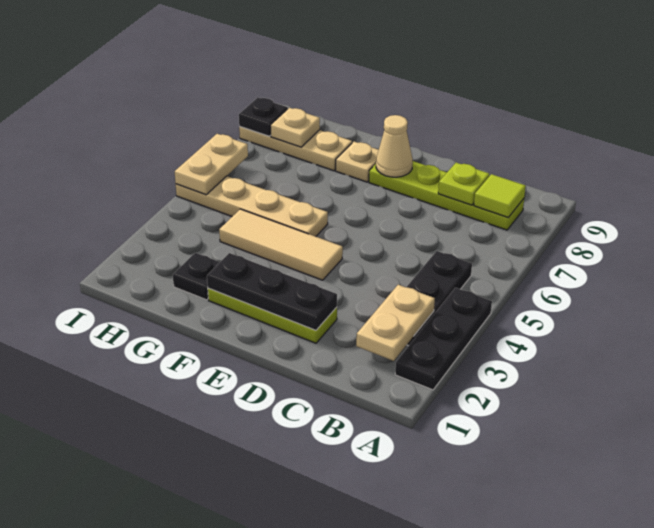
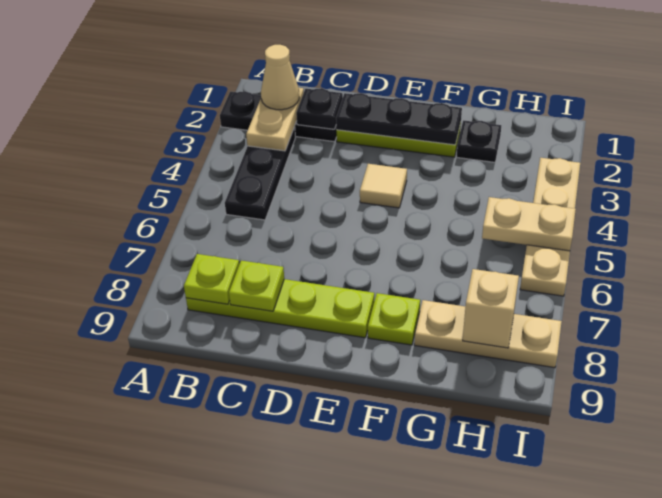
black 1x3 plate [395,288,492,390] -> black 1x3 plate turned to [220,91,337,142]
lime 1x1 tile [474,174,526,217] -> lime 1x1 plate [184,254,239,304]
tan 1x3 tile [219,209,343,280] -> tan 1x1 tile [360,164,407,208]
tan 1x1 cone [376,115,413,177] -> tan 1x1 cone moved to [261,45,299,110]
tan 1x4 plate [176,176,328,236] -> tan 1x4 plate turned to [520,158,580,296]
tan 1x1 plate [336,142,378,182] -> lime 1x1 plate [368,293,420,345]
tan 1x1 plate [270,108,320,147] -> tan 1x1 brick [463,269,519,348]
tan 1x2 plate [175,134,248,195] -> tan 1x2 plate turned to [482,197,576,251]
black 1x1 plate [239,98,288,136] -> black 1x1 plate moved to [296,88,343,129]

